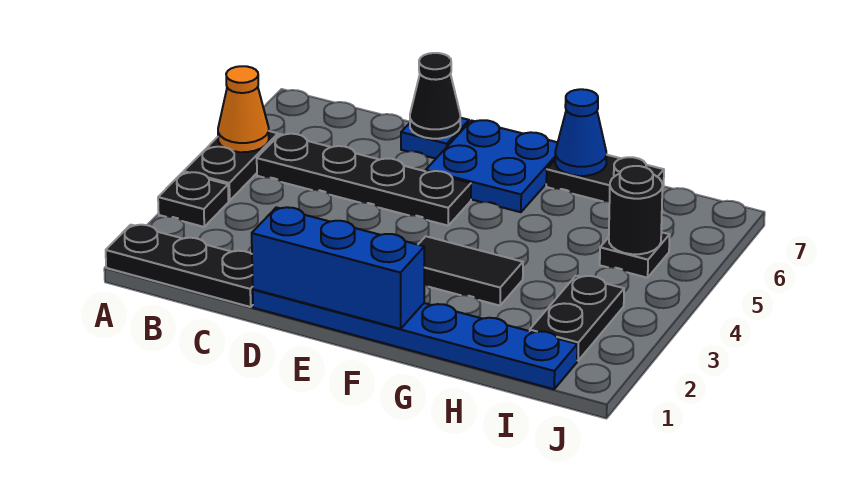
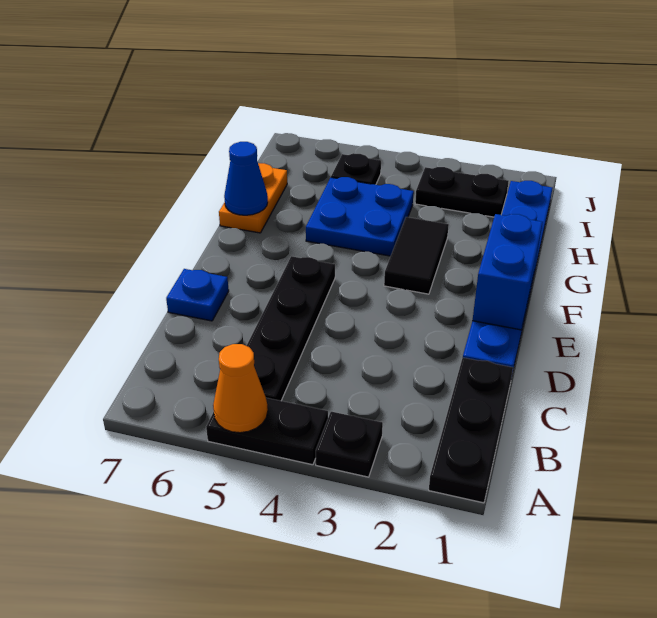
blue 1x3 brick [252,207,424,329] -> blue 1x2 brick [472,214,543,330]
black 1x1 cone [410,53,460,139] -> none
blue 2x2 plate [426,120,558,212] -> blue 2x2 plate moved to [306,177,414,256]
black 1x2 plate [546,155,664,202] -> orange 1x2 plate [219,163,287,233]
black 1x1 round brick [609,166,662,254] -> none

